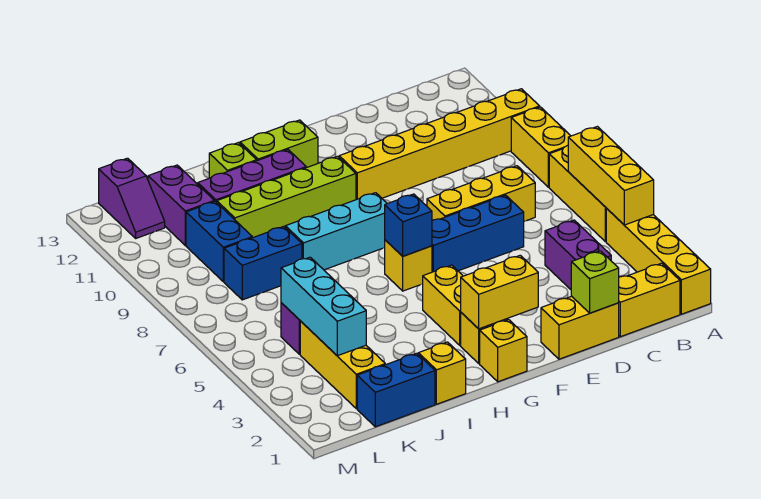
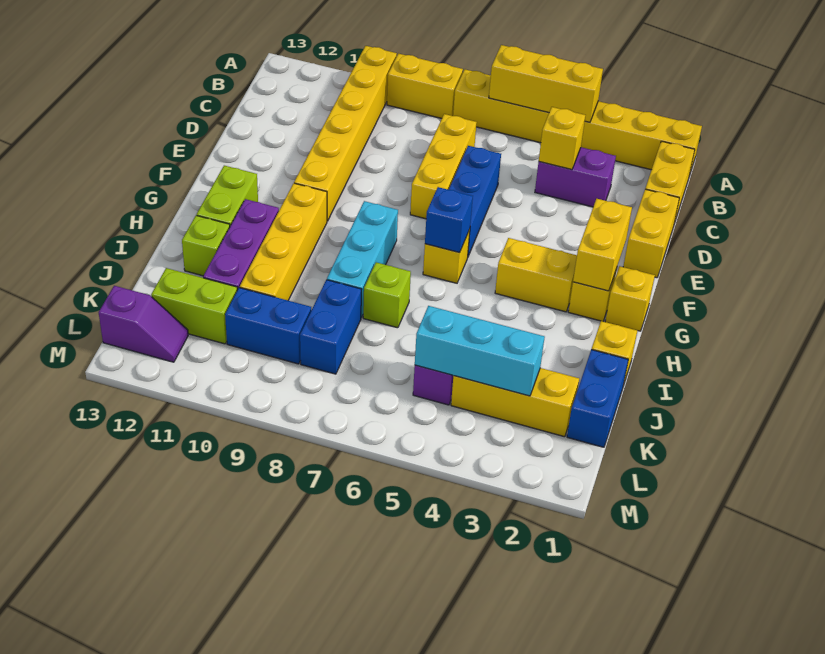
none -> yellow 1x1 brick [539,107,585,170]
lime 1x1 brick [571,251,619,313] -> lime 1x1 brick moved to [363,262,411,328]
lime 1x4 brick [217,156,356,238] -> yellow 1x4 brick [240,183,327,300]
purple 1x2 brick [148,165,214,245] -> lime 1x2 brick [151,268,237,344]

